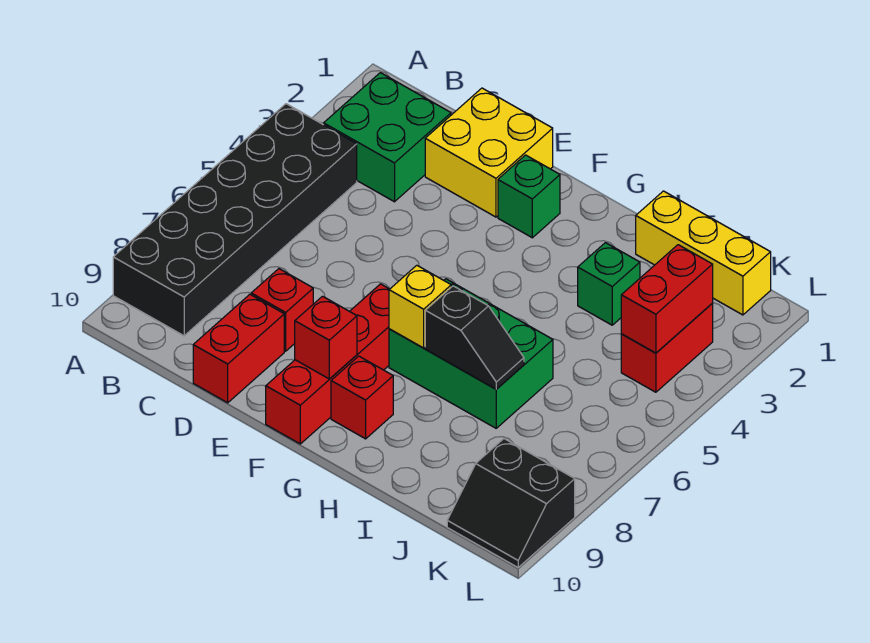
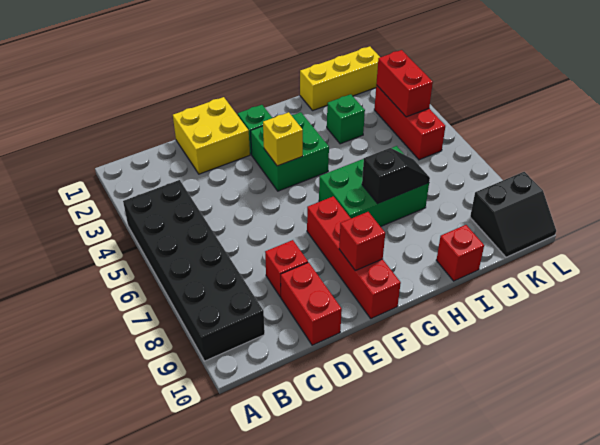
green 2x2 brick [324,73,451,202] -> green 2x2 brick moved to [251,112,329,191]
yellow 1x1 brick [389,265,451,348] -> yellow 1x1 brick moved to [263,112,303,166]
red 1x1 brick [331,356,393,439] -> red 1x1 brick moved to [436,225,484,281]
red 1x2 brick [621,304,713,392] -> red 1x3 brick [374,85,445,160]

